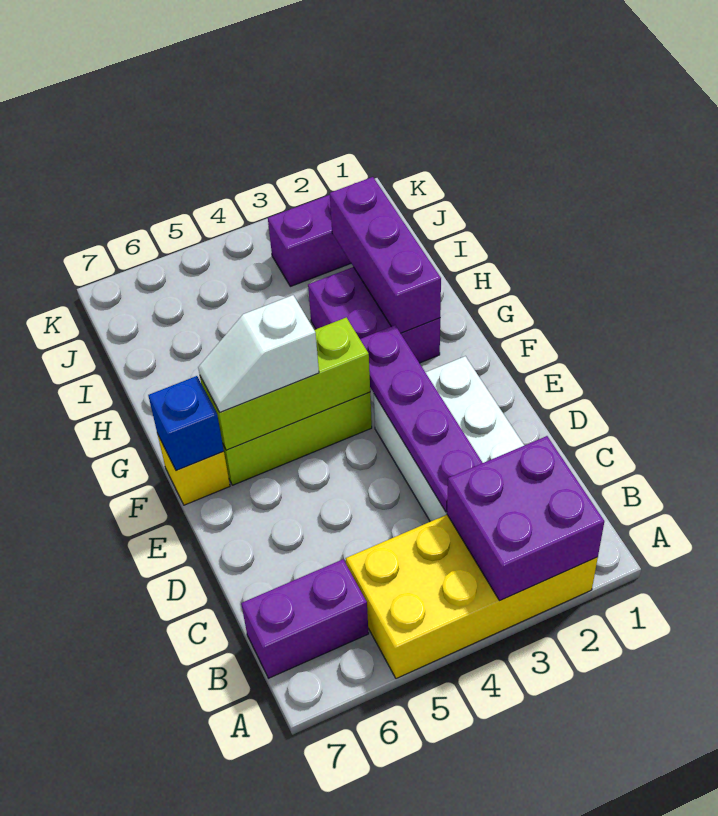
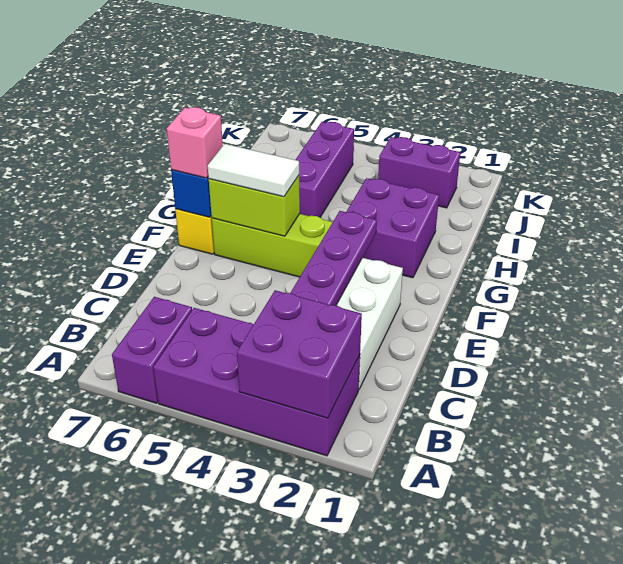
yellow 2x4 brick [346,515,598,679] -> purple 2x4 brick [153,308,360,456]
purple 1x2 brick [241,559,369,678] -> purple 1x2 brick turned to [112,297,192,403]
lime 1x3 brick [200,318,370,450] -> lime 1x2 brick [209,176,300,236]
white 1x2 slope [198,295,319,412] -> white 1x2 tile [208,144,299,197]
none -> pink 1x1 brick [167,107,223,178]
purple 1x3 brick [330,177,441,333] -> purple 1x3 brick moved to [296,122,354,217]

